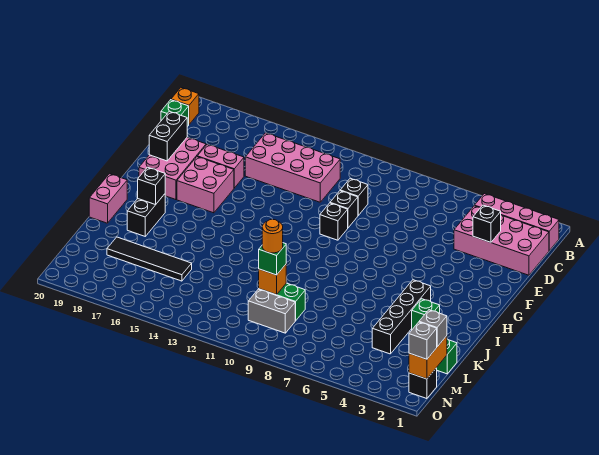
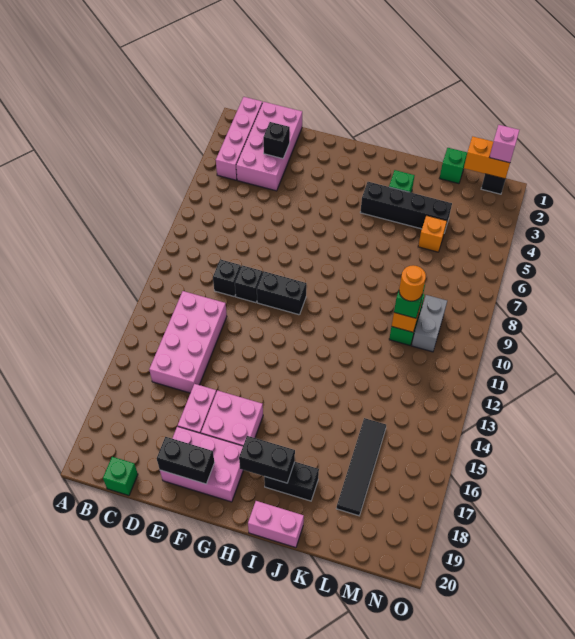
orange 1x1 brick [171,88,199,124] -> orange 1x1 brick moved to [418,215,447,252]
black 1x1 brick [320,203,348,240] -> black 1x2 brick [257,271,306,315]
black 1x1 brick [138,167,165,205] -> black 1x2 brick [239,436,295,483]
grey 1x1 brick [419,310,447,347] -> none
grey 1x1 brick [409,322,437,359] -> pink 1x1 brick [489,125,519,163]

